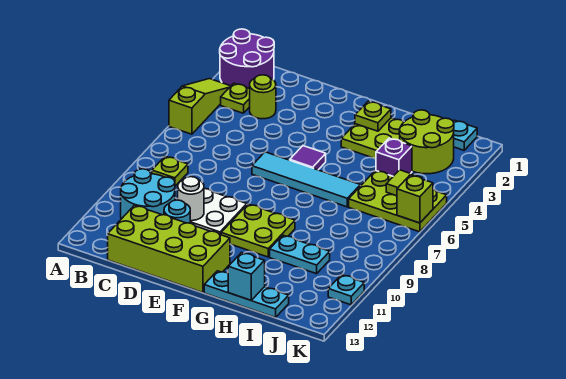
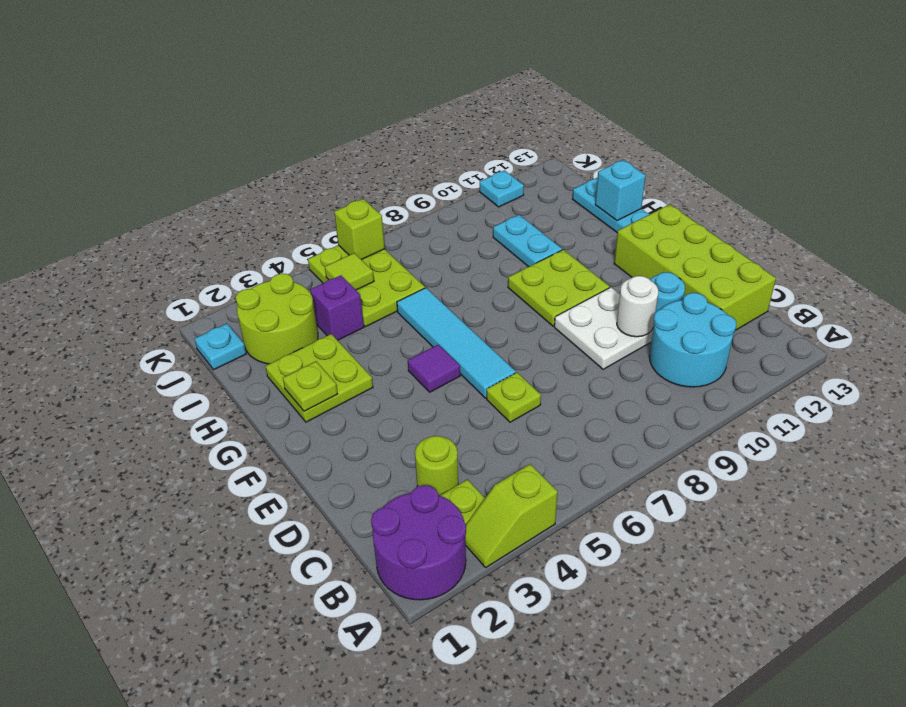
lime 1x3 slope [169,79,230,134] -> lime 1x2 slope [465,464,558,567]
lime 1x1 plate [152,156,188,186] -> lime 1x1 plate moved to [487,373,541,422]

